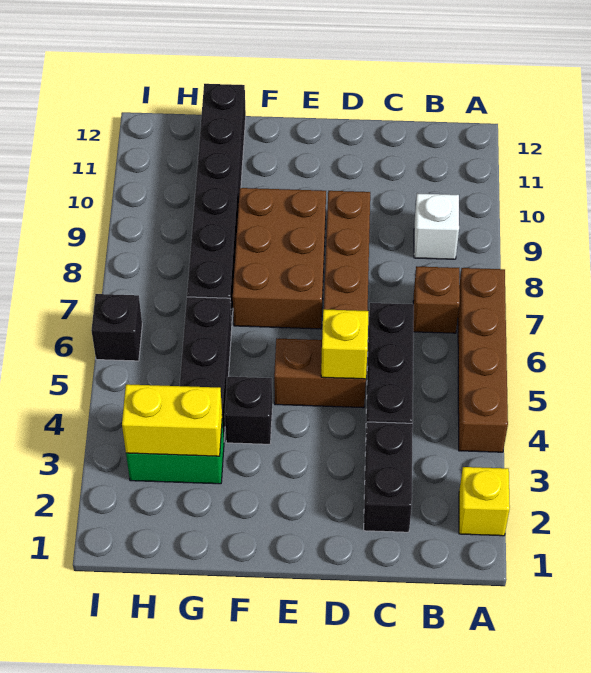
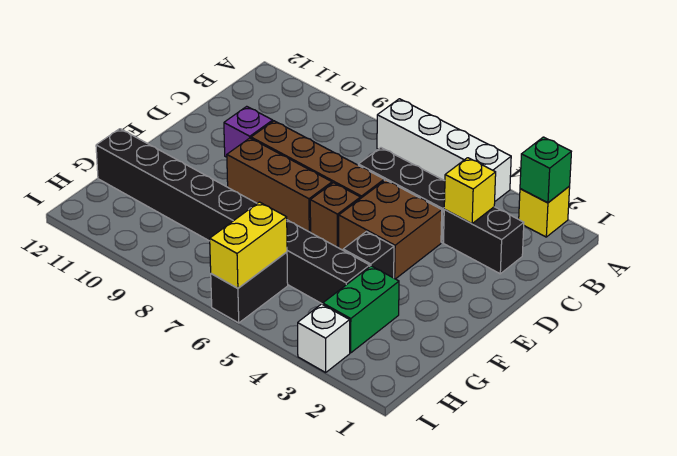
none -> green 1x1 brick [520,137,571,203]
brown 1x4 brick [458,268,508,452] -> white 1x4 brick [377,99,511,201]
brown 1x1 brick [413,266,460,333] -> brown 1x1 brick moved to [310,183,360,247]
white 1x1 brick [414,193,459,259] -> white 1x1 brick moved to [298,304,350,372]
brown 1x2 brick [274,339,366,408] -> brown 2x2 brick [338,180,442,279]
yellow 1x1 brick [321,309,368,379] -> yellow 1x1 brick moved to [444,158,496,224]
none -> purple 1x1 brick [224,106,273,157]
brown 2x3 brick [233,188,326,329] -> brown 1x3 brick [227,138,332,232]
yellow 1x2 brick [122,384,222,456] -> yellow 1x2 brick moved to [210,202,287,288]
black 1x1 brick [91,294,142,361] -> black 1x2 brick [211,252,288,323]

